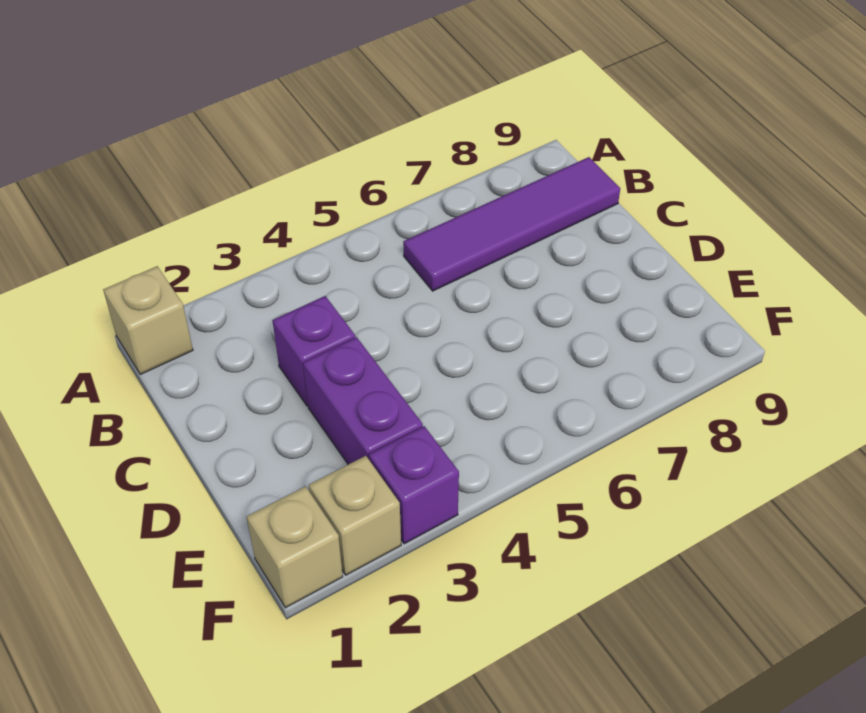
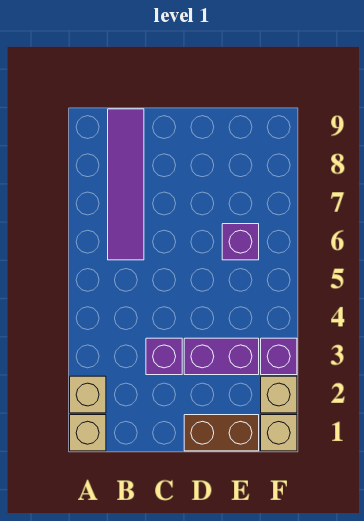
none -> tan 1x1 brick [70,376,106,413]
none -> brown 1x2 brick [184,415,259,451]
none -> purple 1x1 brick [222,224,259,260]

